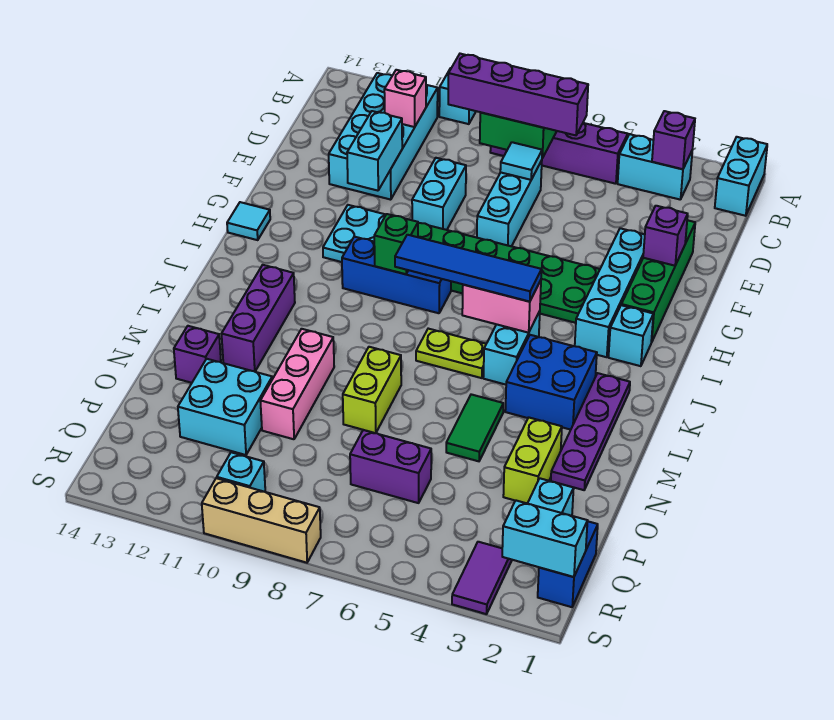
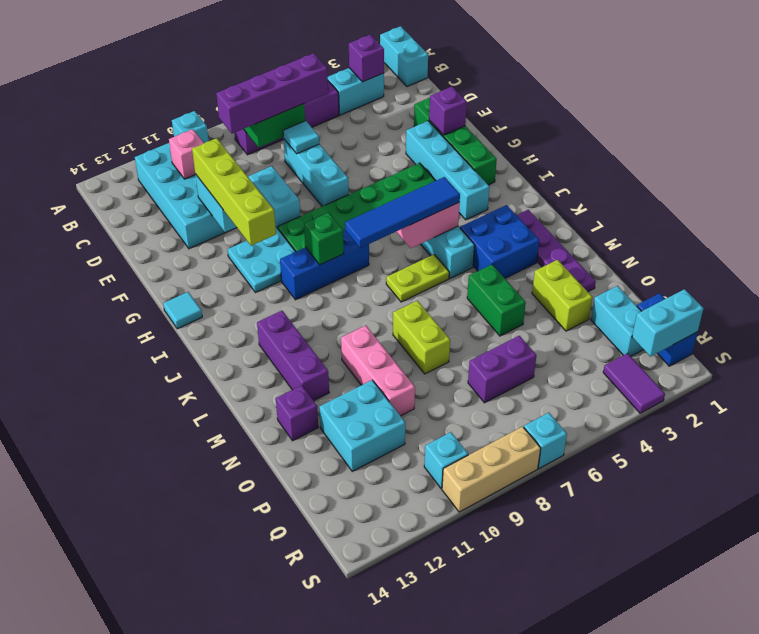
none -> lime 1x4 brick [192,138,276,246]
cyan 1x1 brick [609,305,653,366] -> cyan 1x1 brick moved to [524,413,567,469]
green 1x2 tile [446,394,503,461] -> green 1x2 brick [467,265,526,336]

